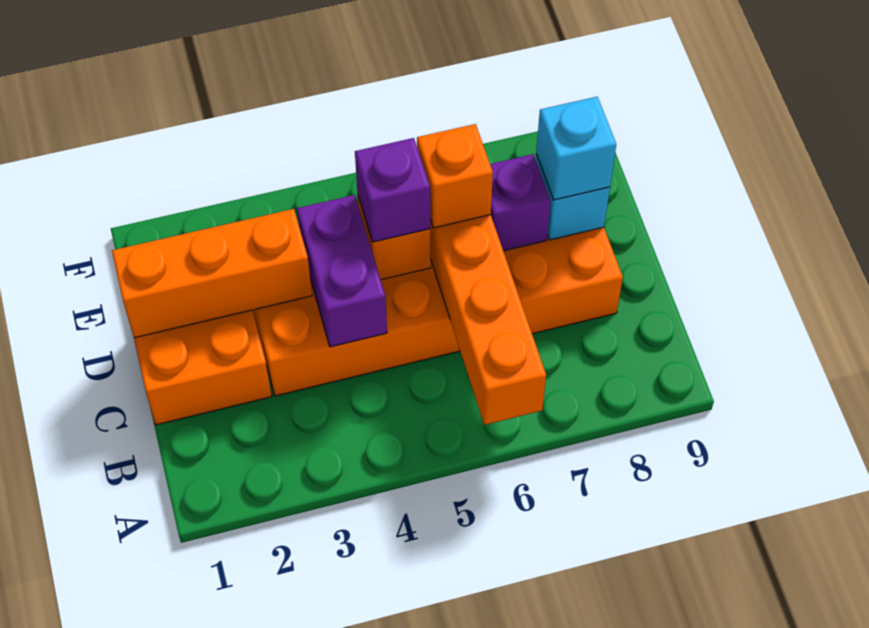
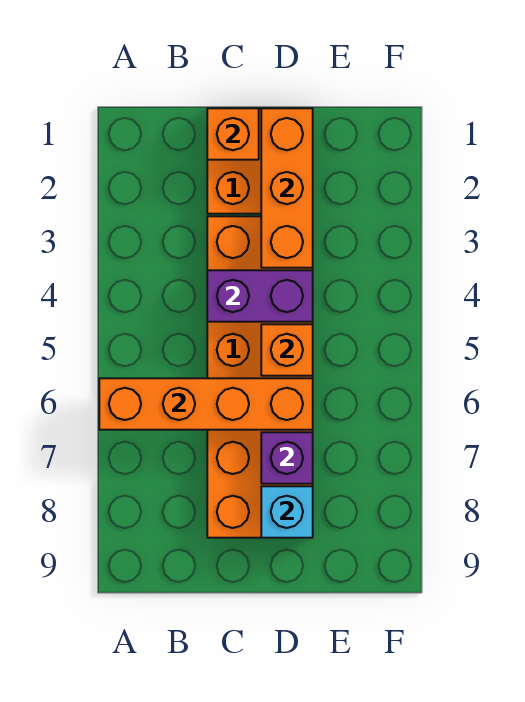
purple 1x1 brick [355,138,430,242] -> none
orange 1x1 brick [417,124,493,228] -> orange 1x1 brick moved to [207,108,259,160]
cyan 1x1 brick [536,97,616,200] -> none

